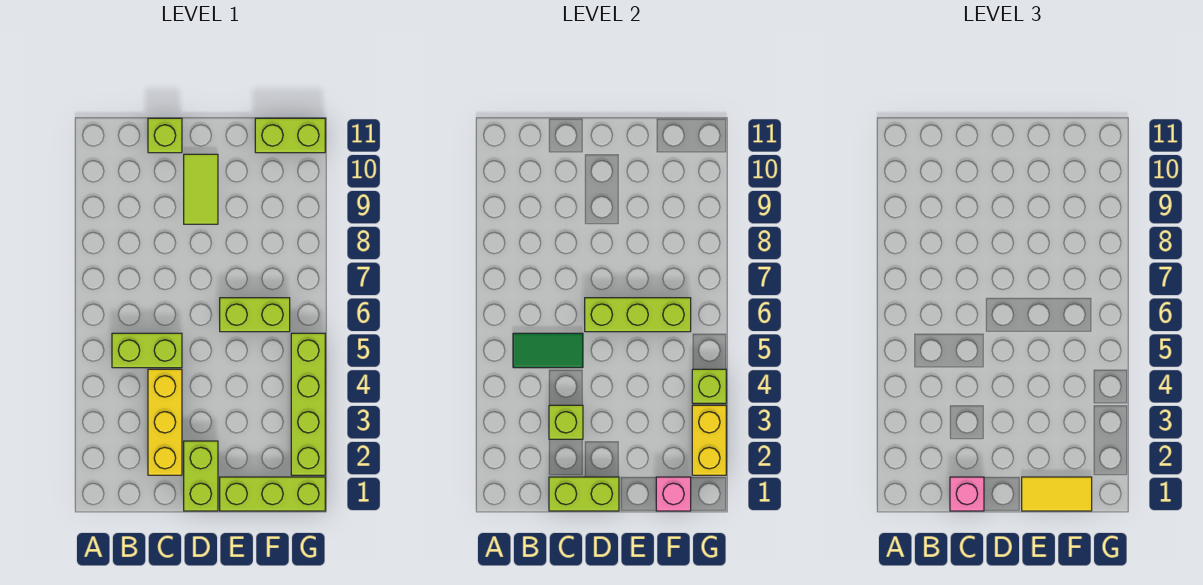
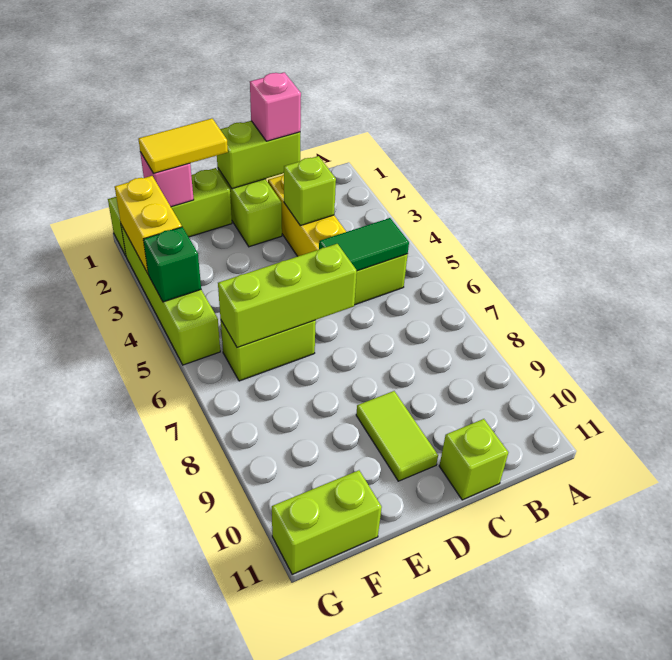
lime 1x1 brick [692,369,726,403] -> green 1x1 brick [143,227,201,302]

